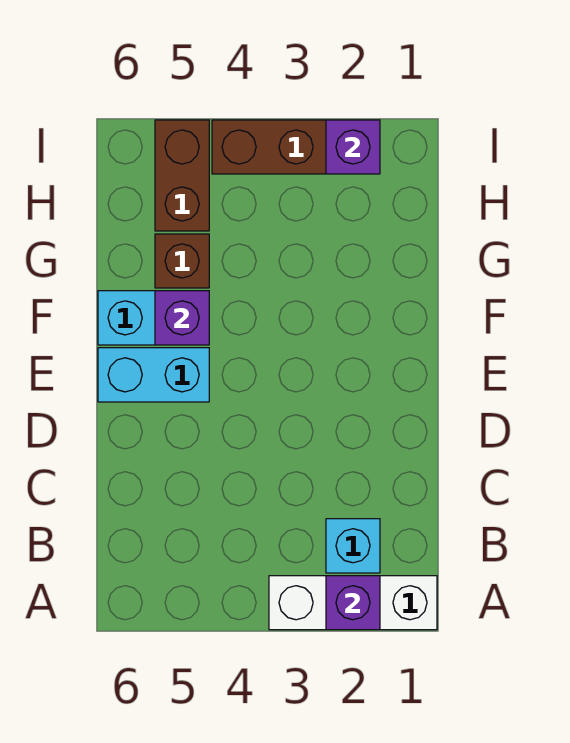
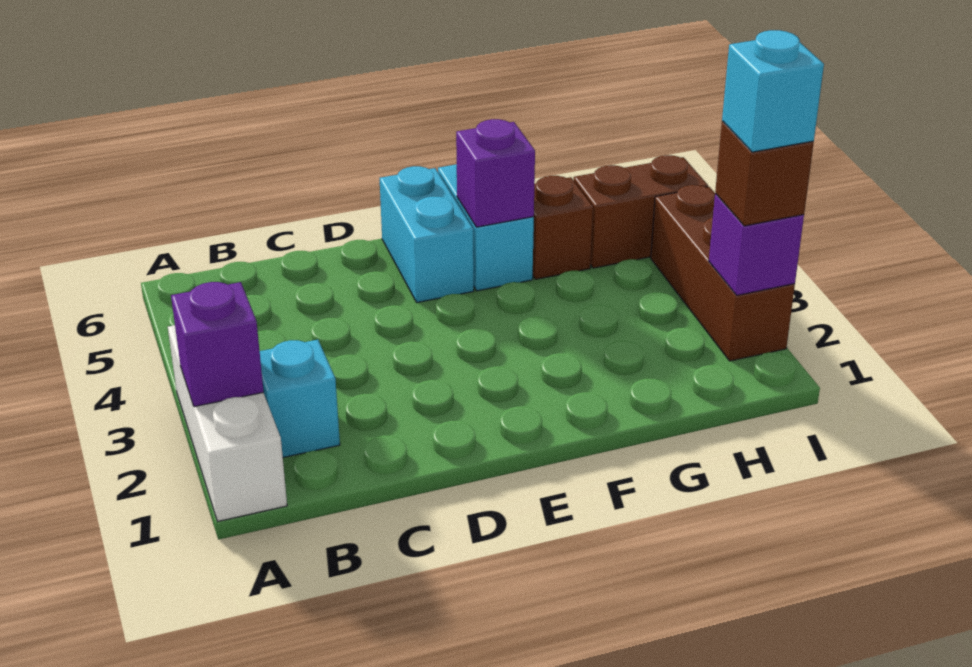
none -> brown 1x1 brick [715,121,814,226]
none -> cyan 1x1 brick [722,30,824,152]

